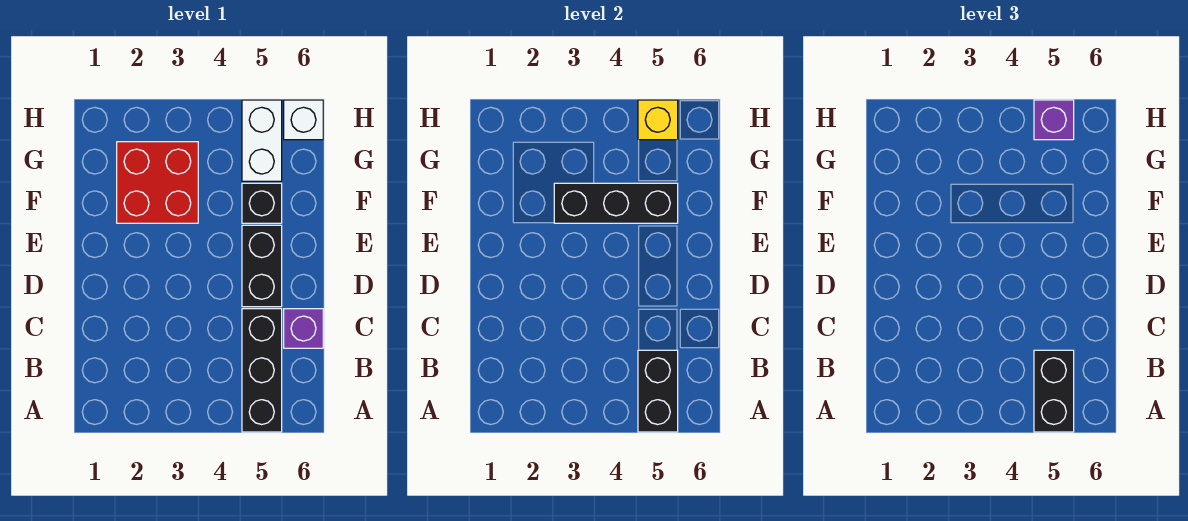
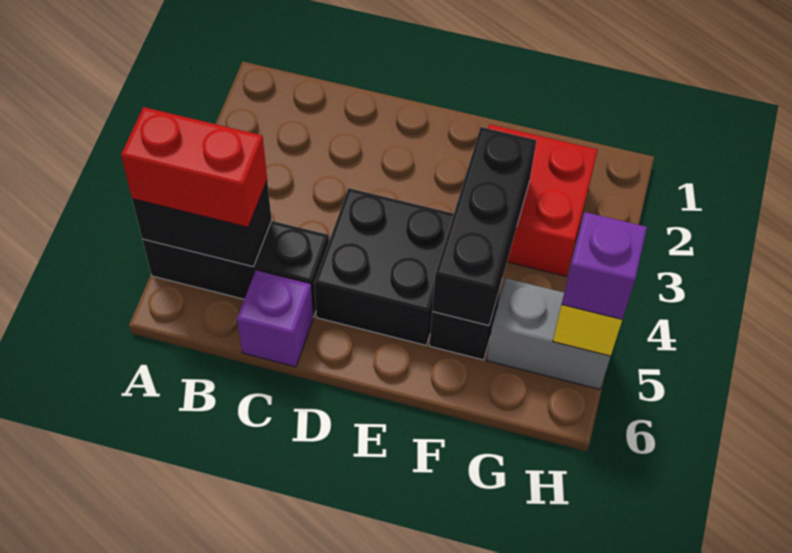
black 1x2 brick [1034,350,1074,432] -> red 1x2 brick [121,107,267,227]
black 1x2 brick [242,225,282,307] -> black 2x2 brick [314,188,454,345]
white 1x2 brick [242,100,282,181] -> grey 1x2 brick [487,278,611,389]
white 1x1 brick [284,100,323,140] -> none

